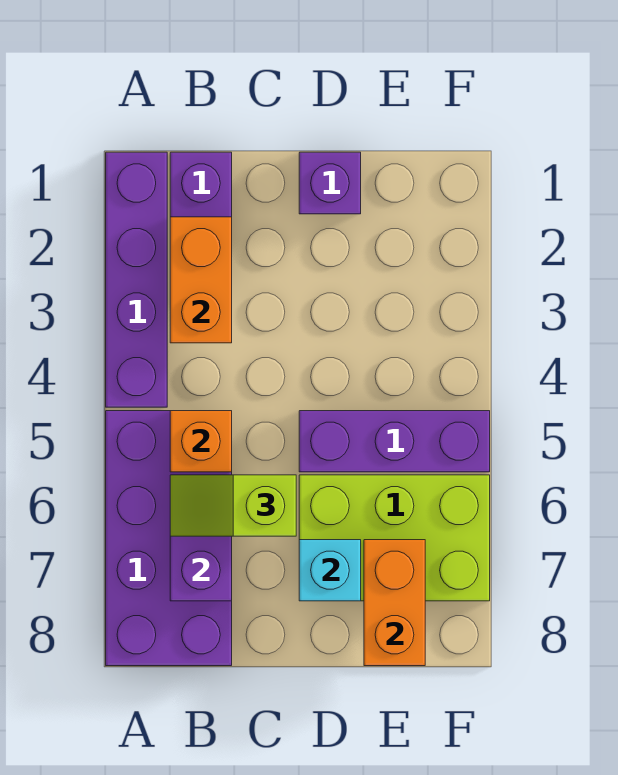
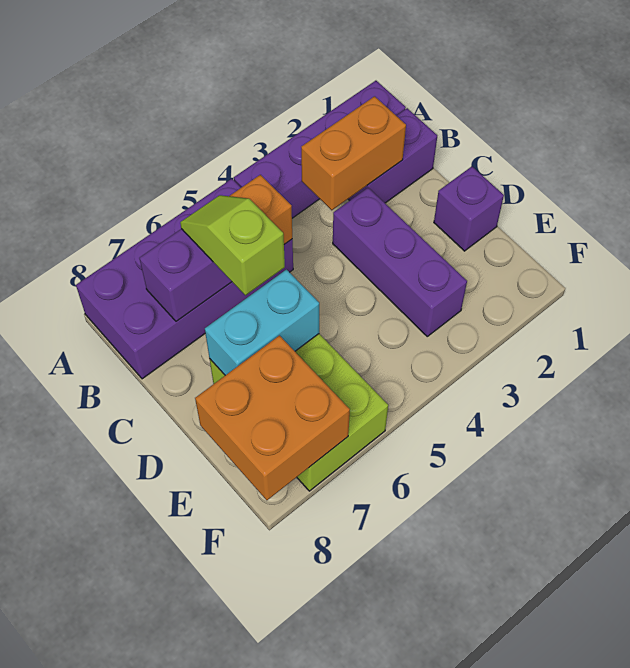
purple 1x3 brick [299,411,490,472] -> purple 1x3 brick moved to [333,188,467,336]
cyan 1x1 brick [299,540,361,601] -> cyan 1x2 brick [205,270,319,375]
orange 1x2 brick [364,540,425,666] -> orange 2x2 brick [195,336,350,500]

